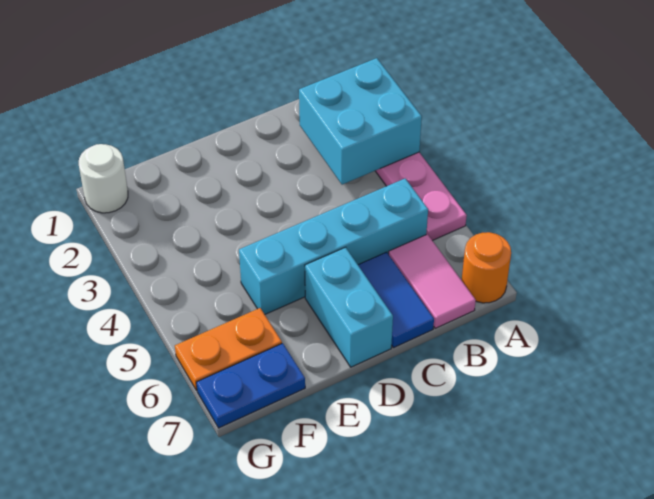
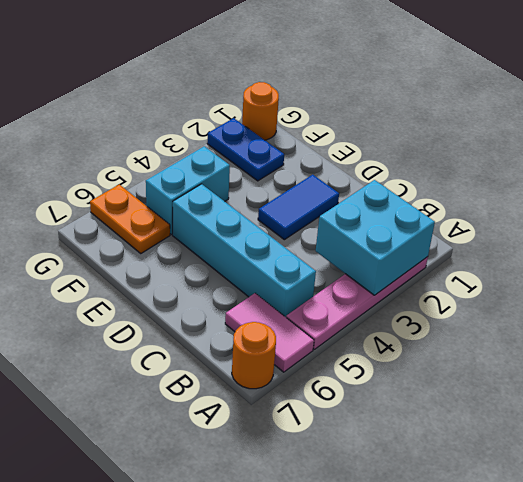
pink 1x2 tile [389,234,476,328] -> pink 1x2 tile turned to [225,293,314,372]
blue 1x2 tile [358,252,434,348] -> blue 1x2 tile moved to [258,175,339,240]
cyan 1x2 brick [305,247,393,367] -> cyan 1x2 brick moved to [146,146,230,235]
blue 1x2 plate [196,343,305,428] -> blue 1x2 plate moved to [207,118,284,181]
white 1x1 round brick [79,144,128,213] -> orange 1x1 round brick [242,82,279,140]

